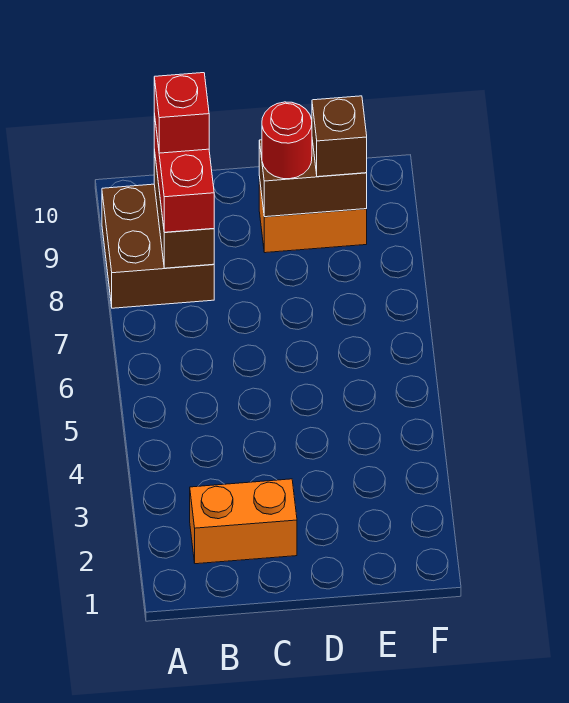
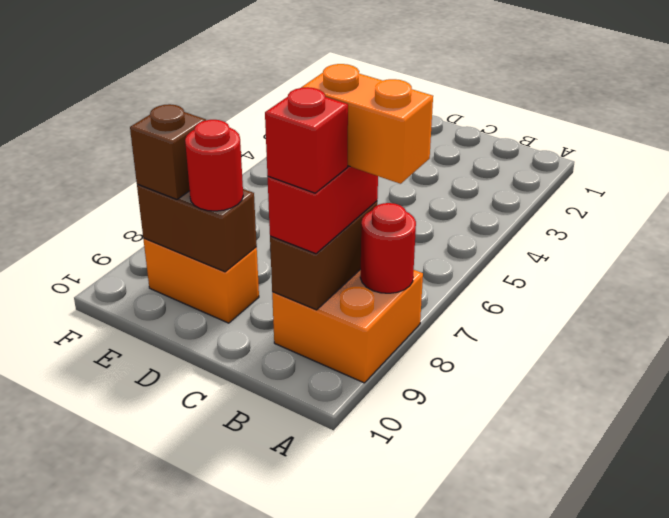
brown 2x2 brick [102,184,214,308] -> orange 2x2 brick [272,269,423,383]
none -> red 1x1 round brick [360,203,416,293]
orange 1x2 brick [190,479,297,564] -> orange 1x2 brick moved to [301,64,433,184]

